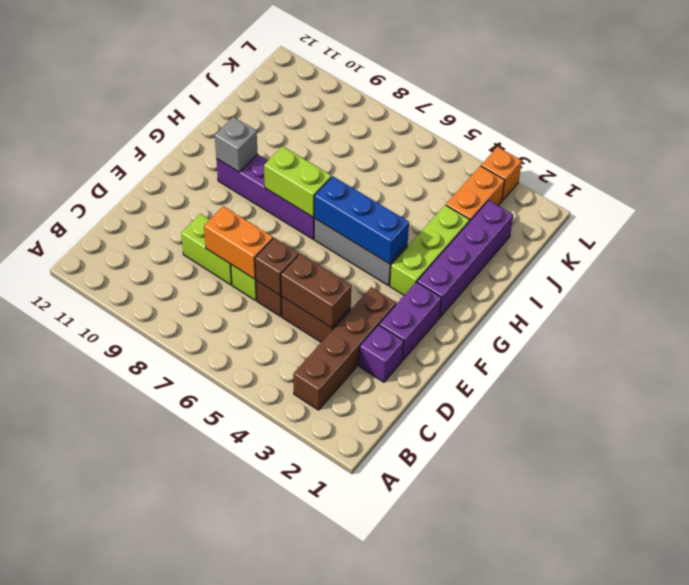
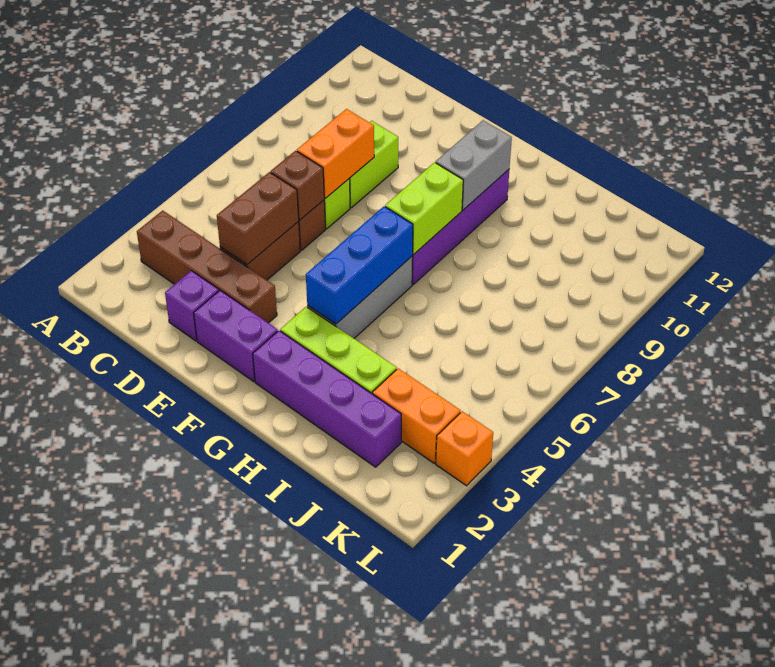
grey 1x1 brick [215,117,258,172] -> grey 1x2 brick [436,120,512,210]

